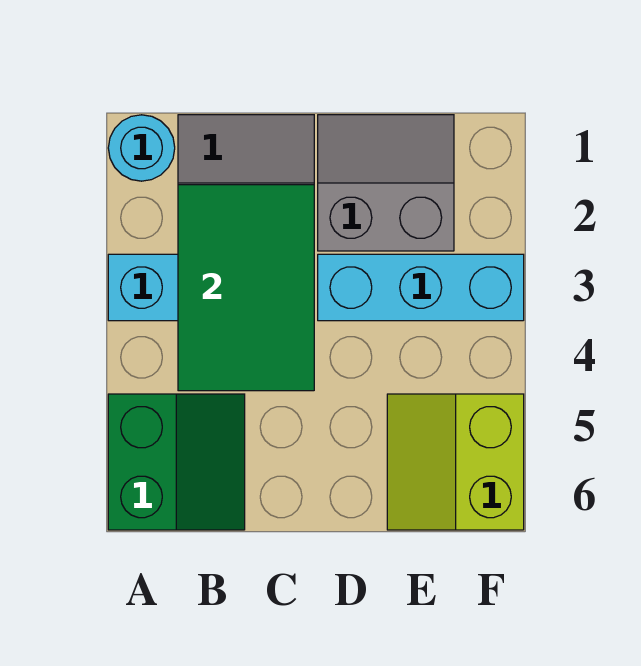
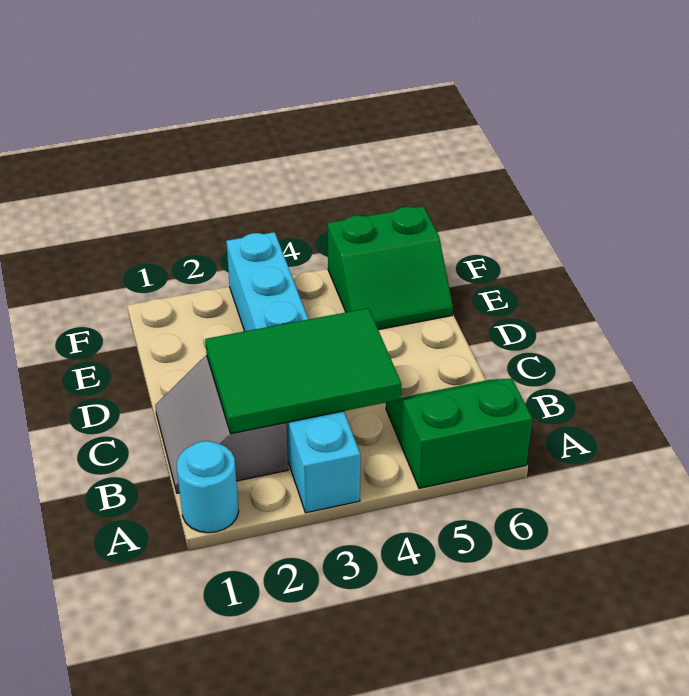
grey 2x2 slope [318,115,454,251] -> none
lime 2x2 slope [387,394,524,530] -> green 2x2 slope [328,206,453,330]

